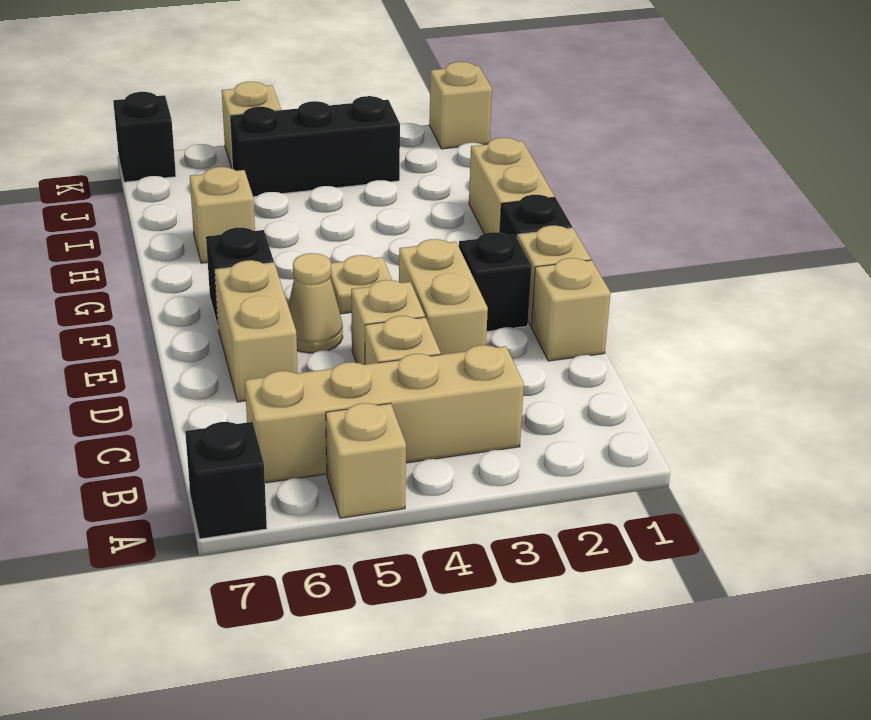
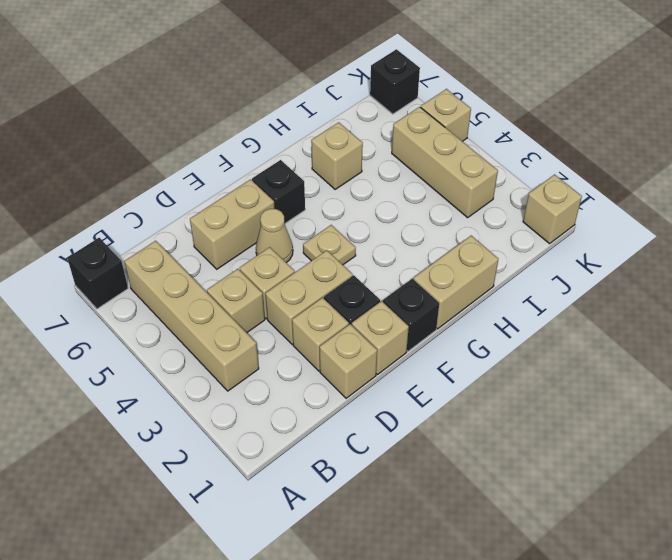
tan 1x1 brick [326,403,406,518] -> tan 1x1 brick moved to [292,298,349,371]
black 1x3 brick [230,96,400,197] -> tan 1x3 brick [392,107,498,217]

